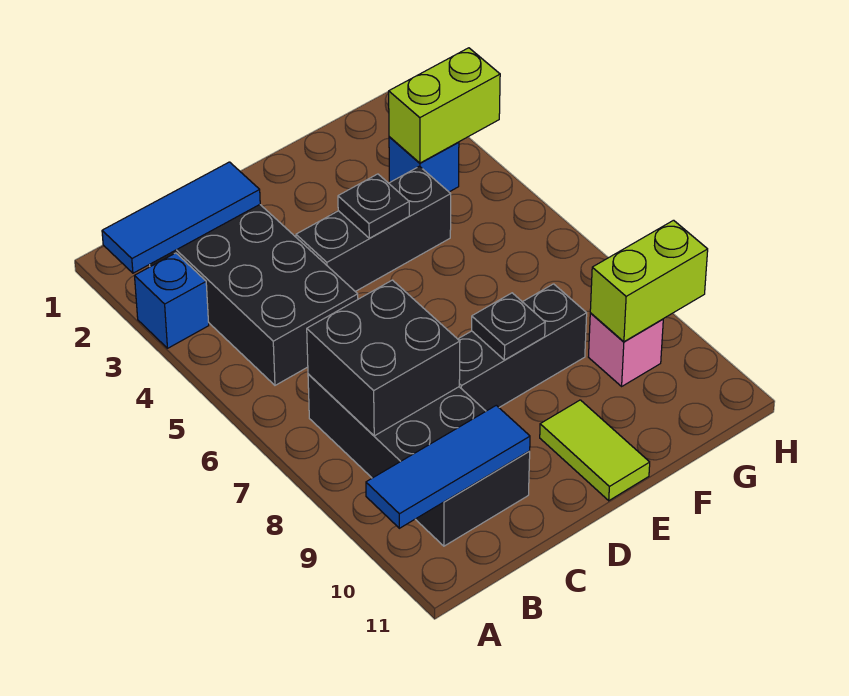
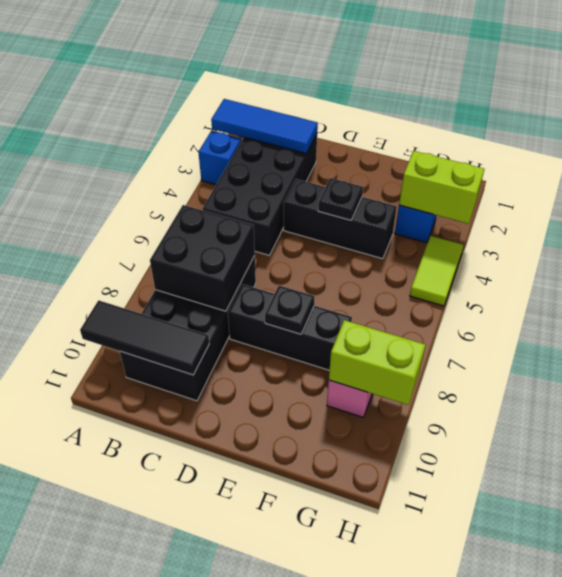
blue 1x3 tile [366,405,530,528] -> black 1x3 tile [80,300,209,375]
lime 1x2 tile [540,400,650,501] -> lime 1x2 tile moved to [410,236,463,306]

